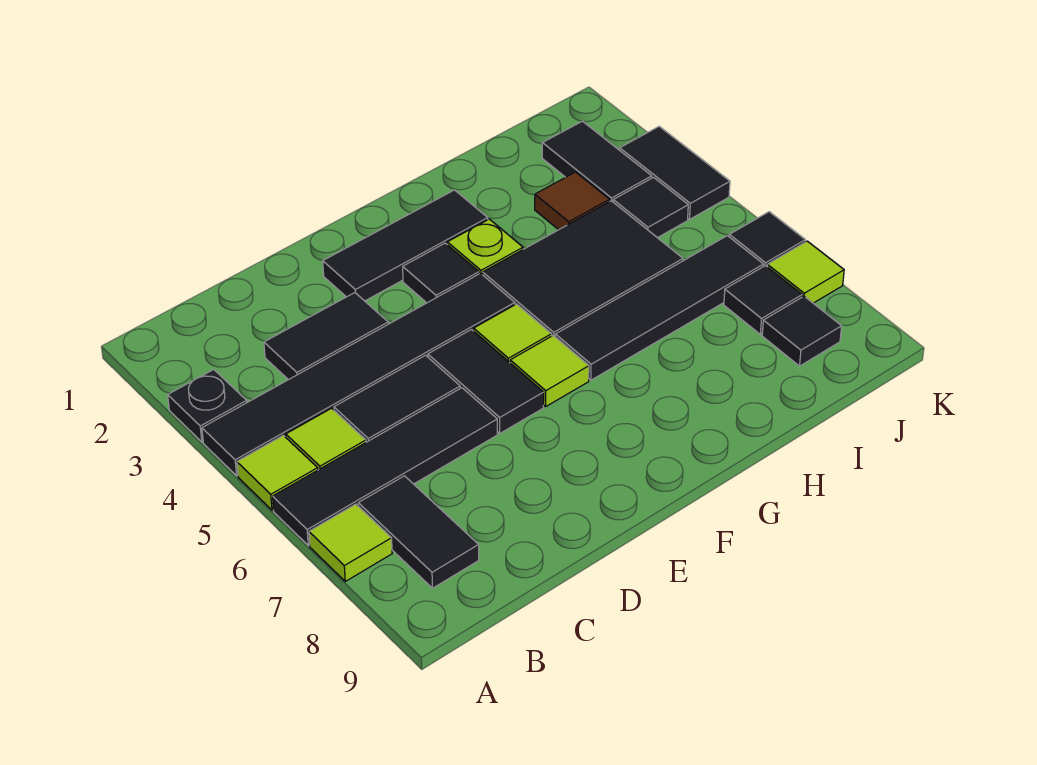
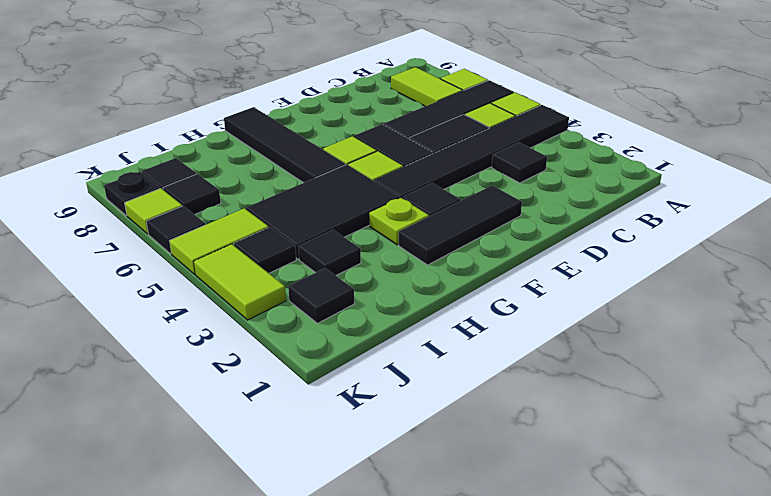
black 1x1 plate [168,370,247,442] -> black 1x1 plate moved to [104,172,160,216]
black 1x2 tile [358,476,479,588] -> lime 1x2 tile [391,67,463,106]
black 1x2 tile [264,293,388,380] -> black 1x1 tile [492,142,547,183]
black 1x4 tile [555,236,763,380] -> black 1x4 tile turned to [224,107,345,183]
brown 1x1 tile [535,172,610,230] -> black 1x1 tile [298,230,361,276]
black 1x2 tile [542,121,652,202] -> black 1x1 tile [288,268,354,323]
none -> lime 1x2 tile [170,208,269,274]
black 1x2 tile [620,127,730,219] -> lime 1x2 tile [194,244,286,320]

